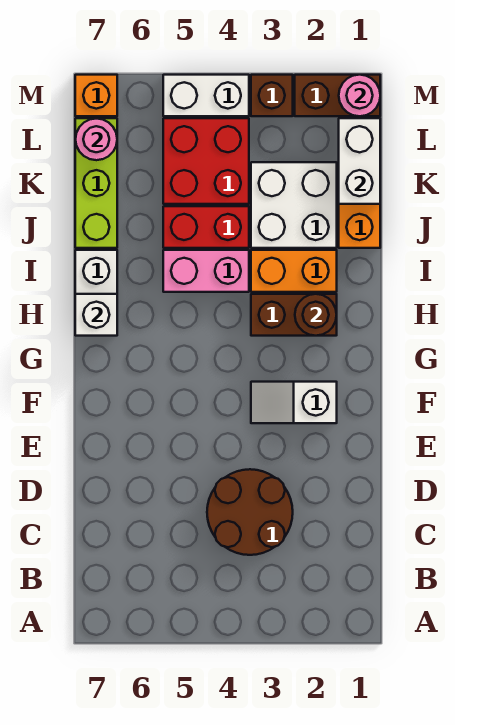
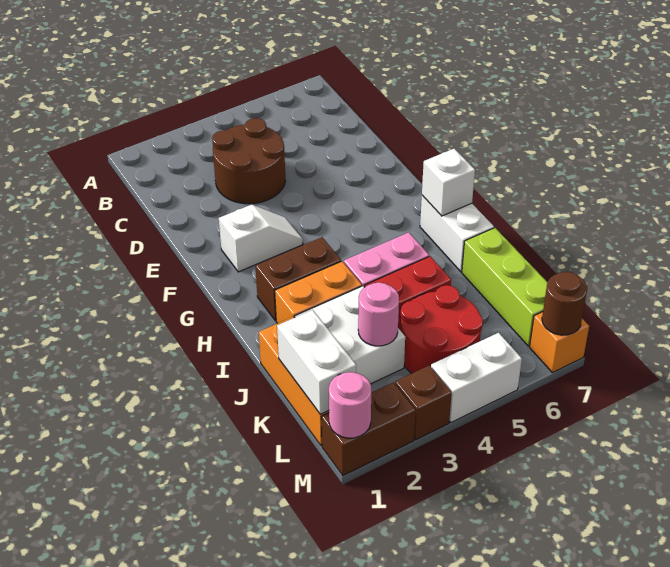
brown 1x1 round brick [295,294,337,336] -> brown 1x1 round brick moved to [542,272,587,335]
red 2x2 brick [163,118,249,204] -> red 2x2 round brick [401,285,483,373]
pink 1x1 round brick [76,119,117,160] -> pink 1x1 round brick moved to [358,282,399,346]

